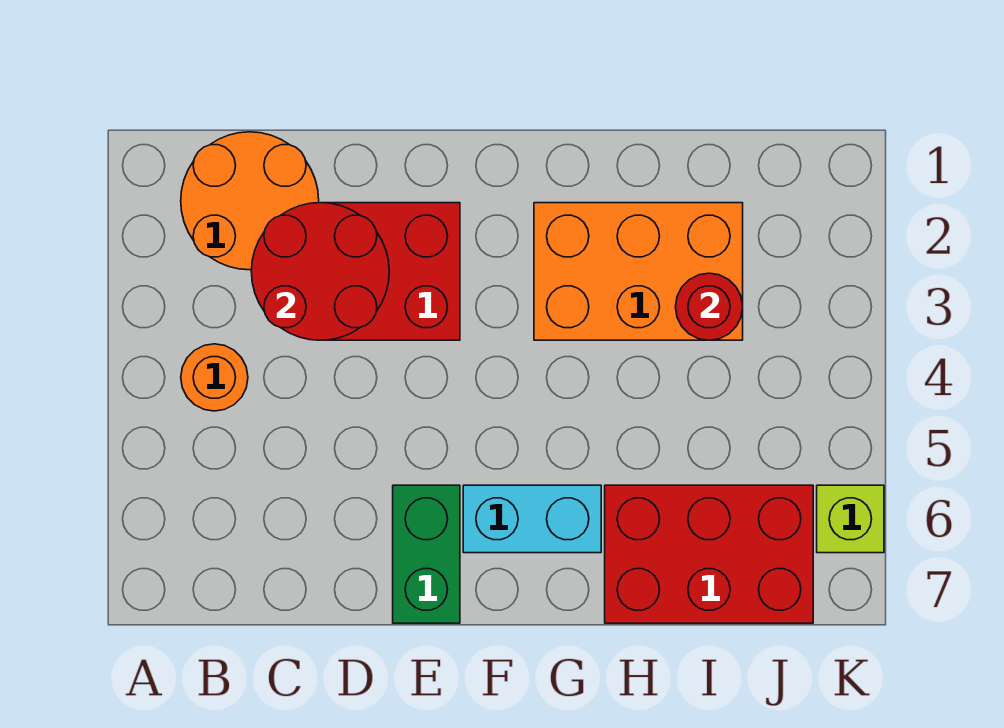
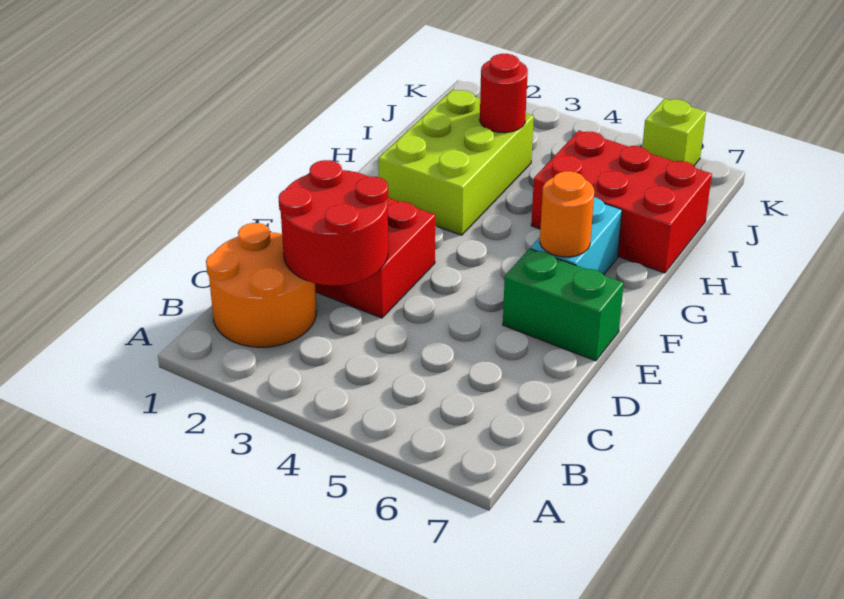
orange 1x1 round brick [181,344,248,411] -> orange 1x1 round brick moved to [540,171,594,257]
orange 2x3 brick [534,203,743,340] -> lime 2x3 brick [378,90,534,235]
red 2x3 brick [605,485,813,623] -> red 2x3 brick turned to [531,131,712,273]

